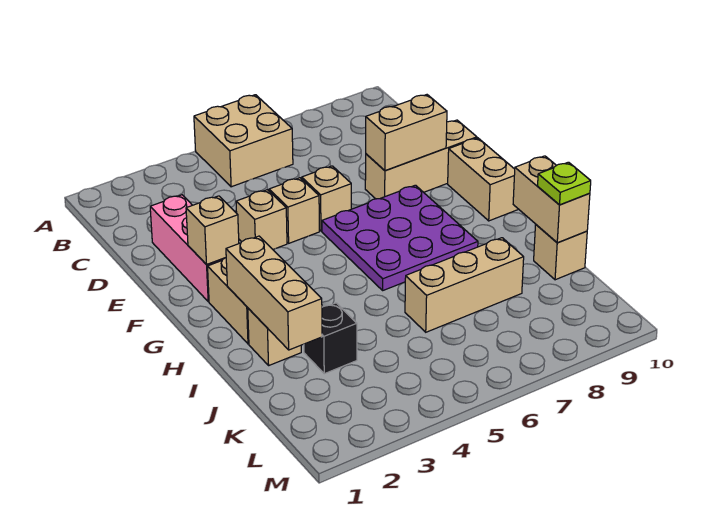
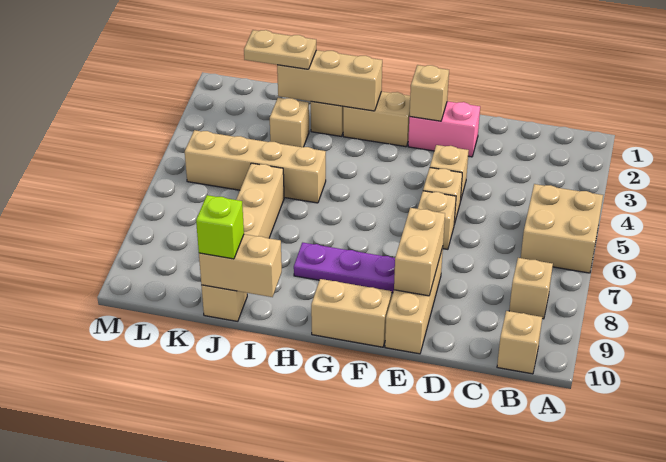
none -> tan 1x1 brick [509,258,553,319]
none -> tan 1x1 brick [497,311,542,374]
pink 1x3 brick [150,195,224,302] -> pink 1x2 brick [408,101,480,157]
purple 3x3 plate [322,185,478,290] -> purple 1x3 plate [294,243,395,293]
none -> tan 1x4 brick [185,130,326,203]
none -> tan 1x2 plate [244,30,316,69]
black 1x1 brick [304,303,357,374] -> tan 1x1 brick [270,98,309,147]
lime 1x1 plate [538,162,591,205] -> lime 1x1 brick [196,195,244,259]

